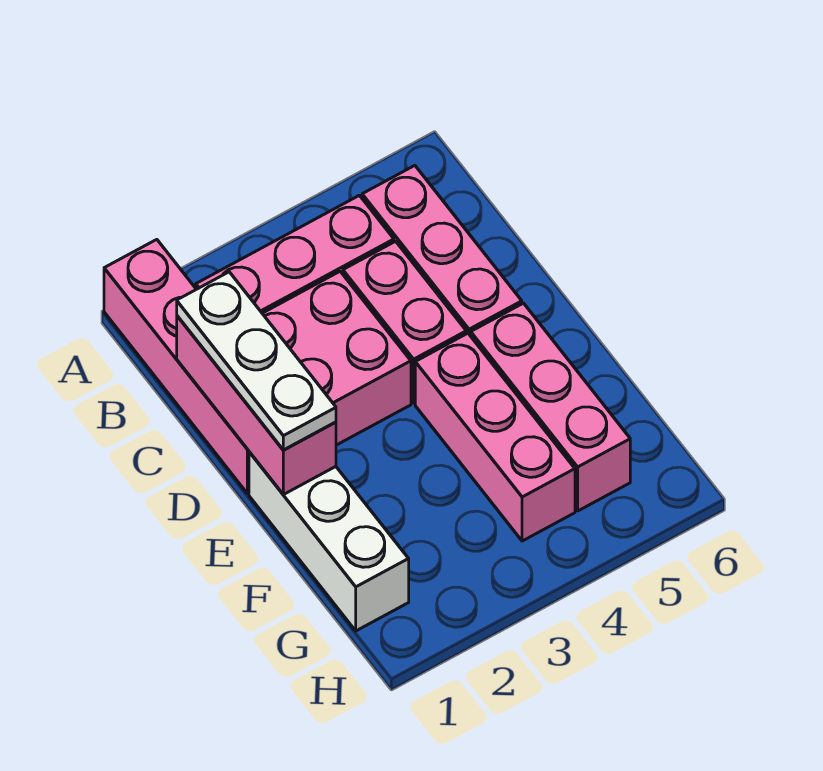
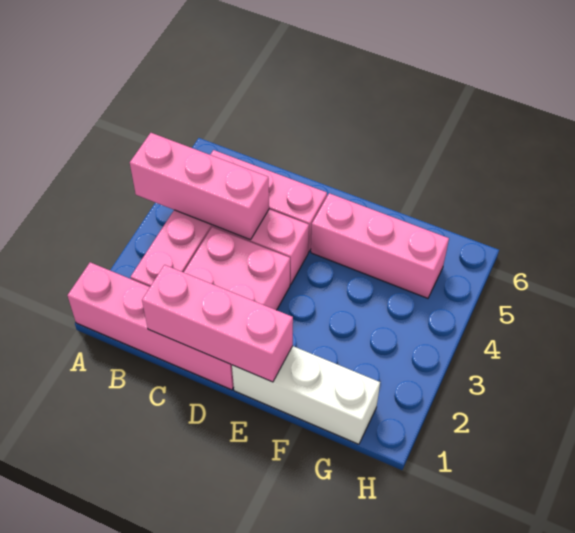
white 1x3 plate [177,272,336,450] -> none
pink 1x3 brick [415,333,575,541] -> pink 1x3 brick moved to [130,133,269,240]

